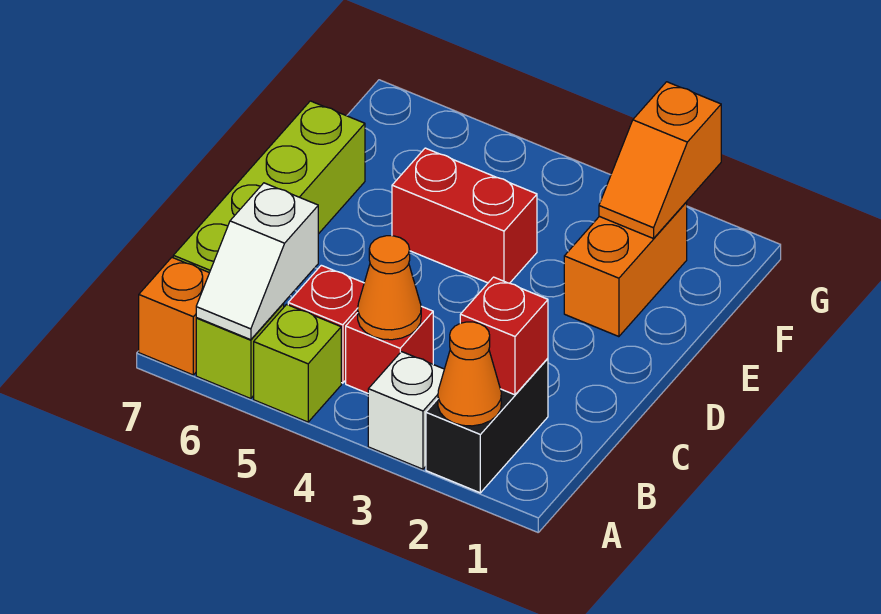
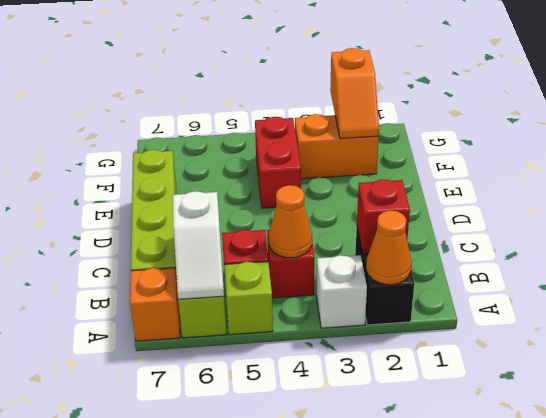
orange 1x2 brick [564,202,687,337] -> orange 1x2 brick turned to [295,114,379,179]
red 1x2 brick [392,148,537,283] -> red 1x2 brick turned to [255,117,301,208]

